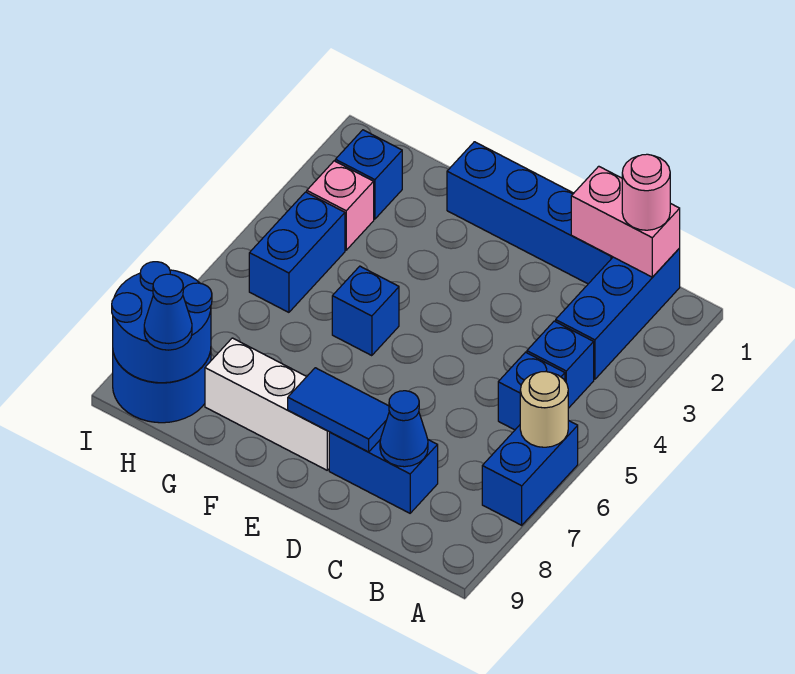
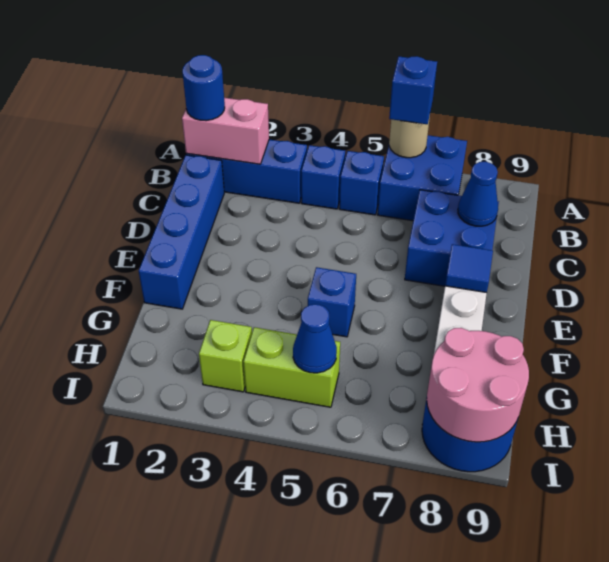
blue 1x2 brick [482,420,578,525] -> blue 2x2 brick [378,135,467,221]
pink 1x2 brick [571,166,680,277] -> pink 1x2 brick turned to [182,98,269,164]
pink 1x1 round brick [622,154,670,230] -> blue 1x1 round brick [182,55,225,121]
blue 1x2 brick [329,432,438,513] -> blue 2x2 brick [405,190,499,286]
blue 1x2 tile [288,368,389,452] -> blue 1x1 tile [445,244,493,293]
blue 1x1 brick [335,130,402,219] -> blue 1x1 brick moved to [389,56,437,124]
pink 1x1 brick [307,161,374,250] -> lime 1x1 brick [199,320,252,392]
blue 1x2 brick [249,192,345,312] -> lime 1x2 brick [244,327,340,407]
blue 2x2 round brick [112,262,212,383] -> pink 2x2 round brick [427,328,529,442]
blue 1x1 cone [144,274,192,350] -> blue 1x1 cone moved to [293,304,337,373]

